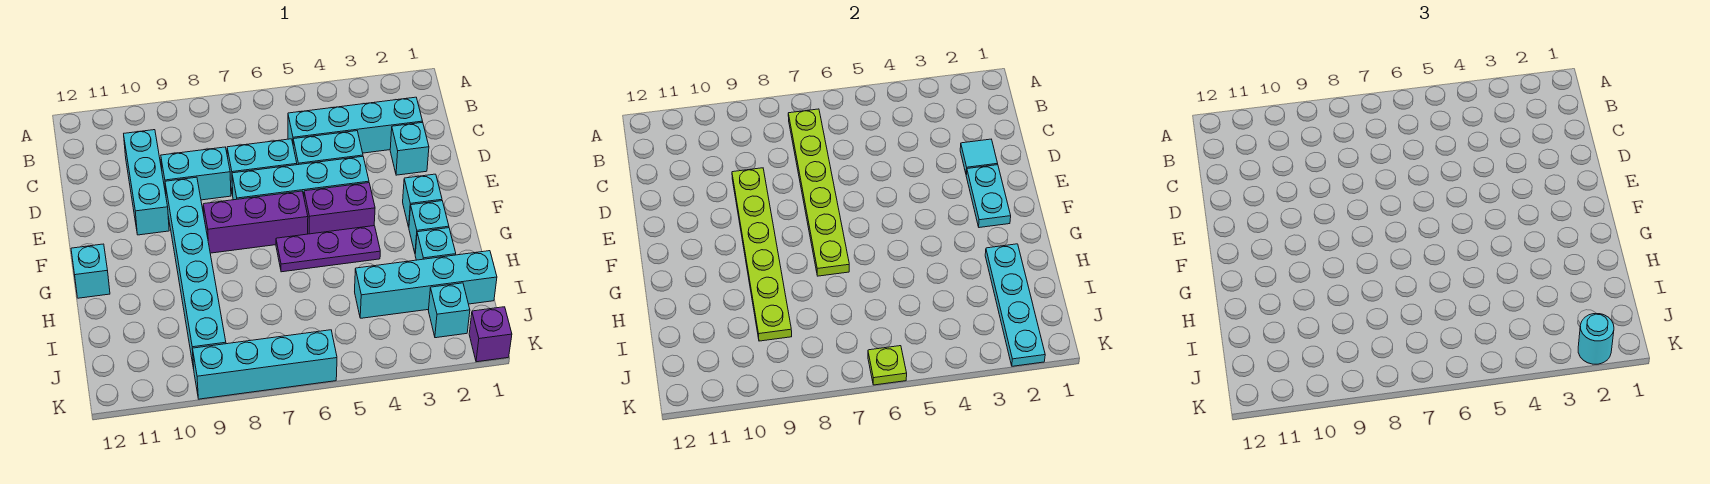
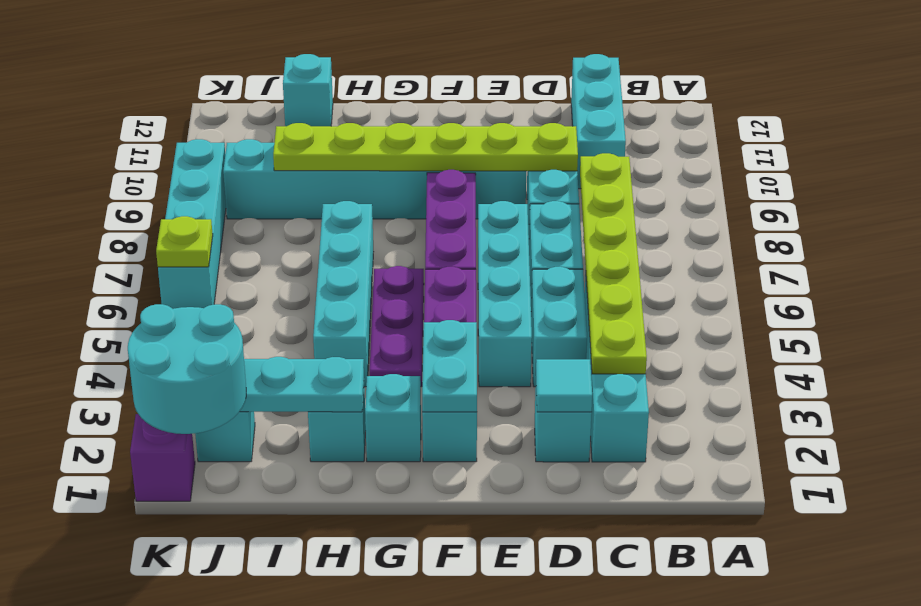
lime 1x6 plate [788,109,849,276] -> lime 1x6 plate turned to [580,153,647,374]
cyan 1x3 brick [124,130,169,235] -> cyan 1x3 brick turned to [571,54,626,189]
cyan 1x2 plate [966,165,1011,228] -> cyan 1x2 plate turned to [422,320,477,412]
cyan 1x1 brick [71,244,110,298] -> cyan 1x1 brick moved to [283,54,333,126]
cyan 1x4 brick [355,251,497,318] -> cyan 1x4 brick moved to [313,201,373,387]
cyan 1x1 round brick [1578,314,1614,364] -> cyan 2x2 round brick [128,304,246,434]

